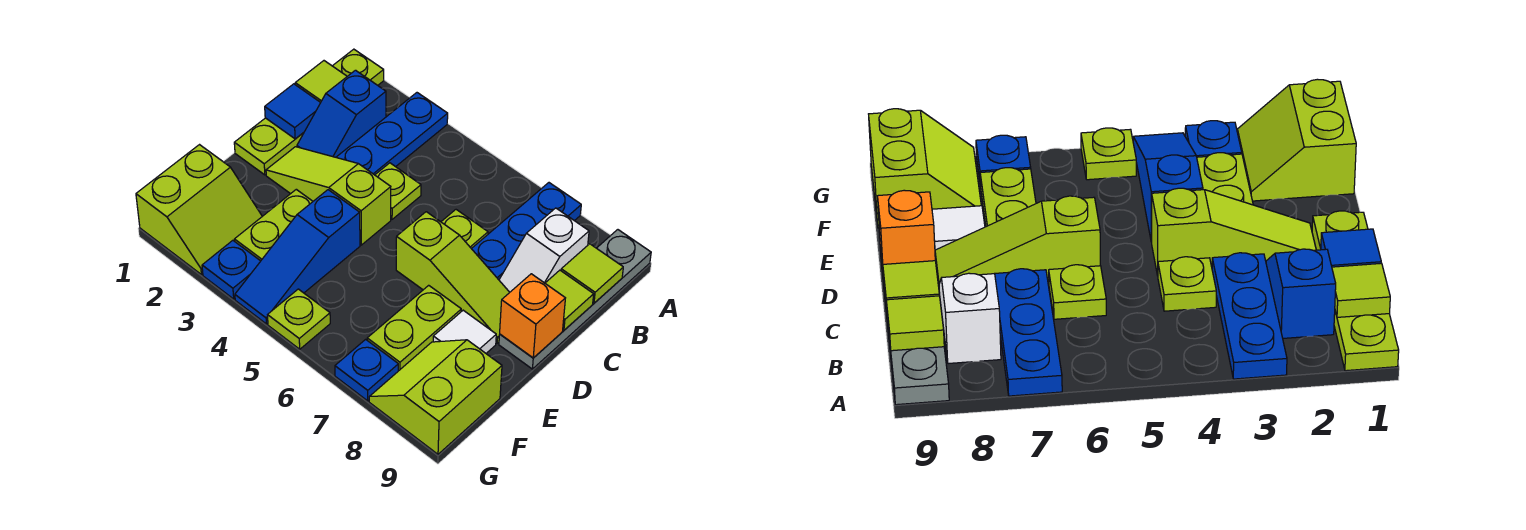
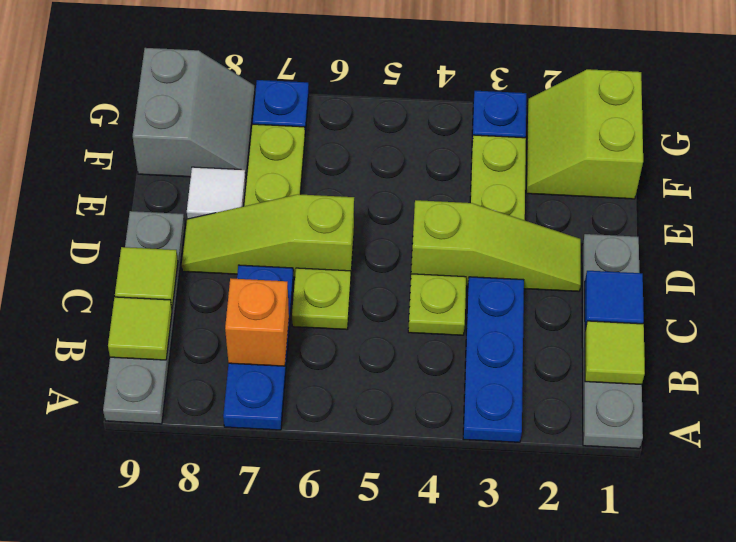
lime 1x4 plate [234,49,384,175] -> grey 1x4 plate [582,234,643,449]
blue 1x2 slope [297,70,386,157] -> none
white 1x2 slope [499,208,589,292] -> none
orange 1x1 brick [500,274,565,358] -> orange 1x1 brick moved to [225,278,289,366]
blue 1x3 slope [235,190,360,324] -> none
lime 2x2 slope [369,340,502,454] -> grey 2x2 slope [133,48,255,177]
lime 1x1 plate [268,289,330,349] -> none

